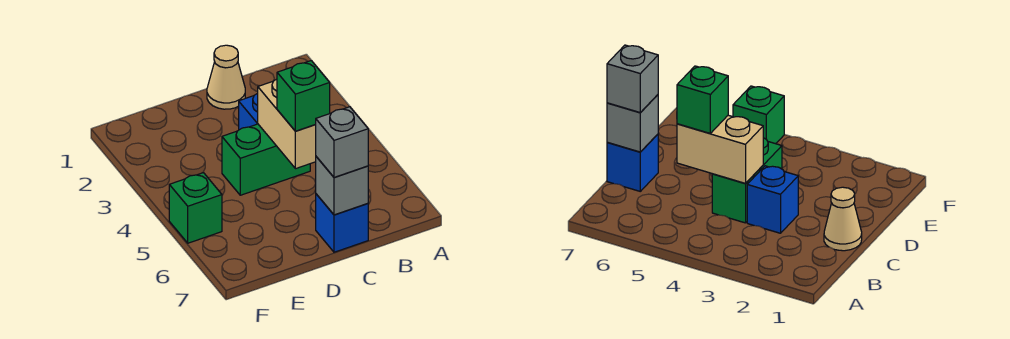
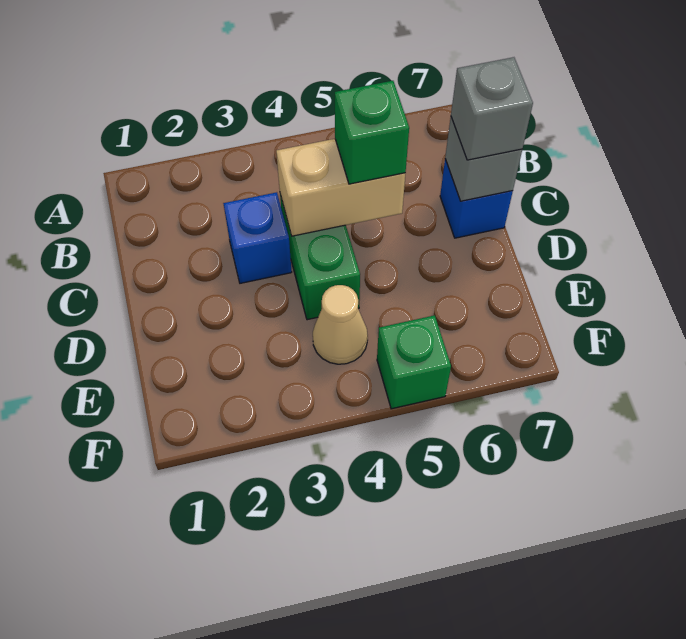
tan 1x1 cone [207,45,245,109] -> tan 1x1 cone moved to [313,285,368,364]

